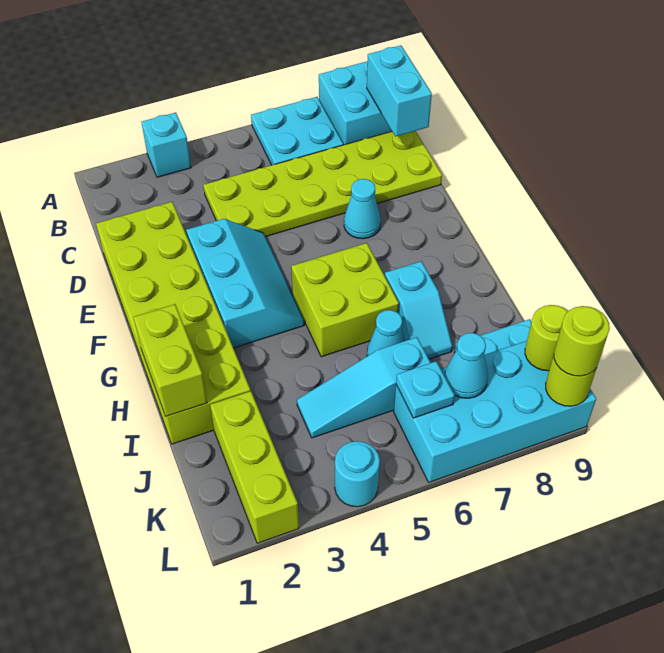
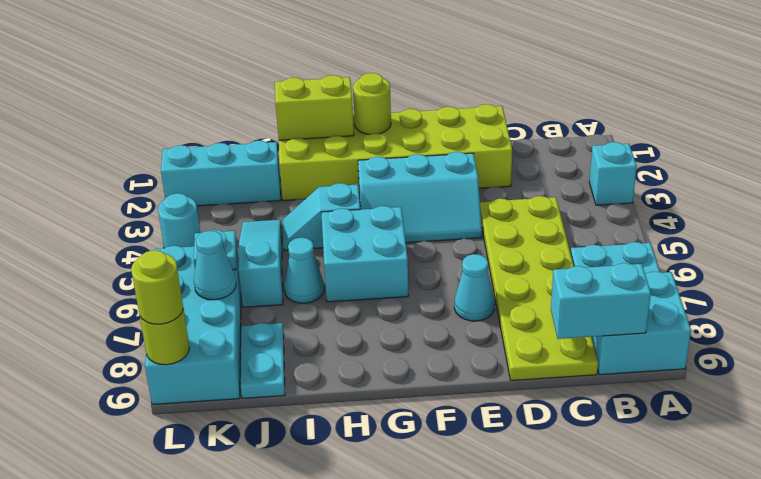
lime 2x2 brick [291,243,399,357] -> cyan 2x2 brick [321,206,408,302]
cyan 1x2 slope [385,261,452,359] -> cyan 1x2 slope moved to [283,183,360,250]
lime 1x3 brick [210,391,299,543] -> cyan 1x3 brick [161,141,281,206]
lime 1x1 round brick [525,305,568,371] -> lime 1x1 round brick moved to [353,73,391,134]

